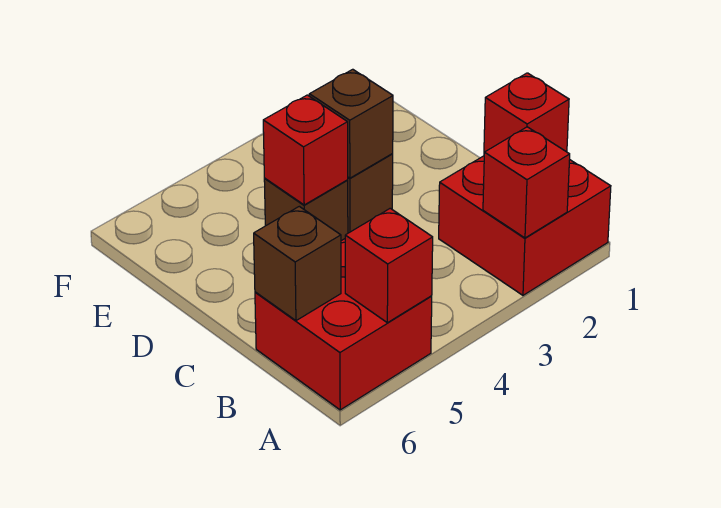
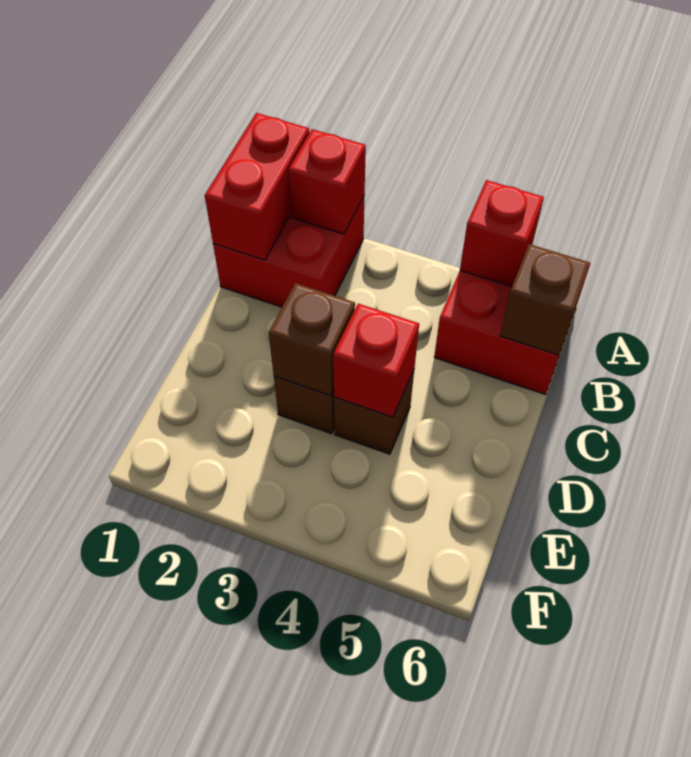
red 1x1 brick [484,73,569,152] -> red 1x2 brick [205,113,309,260]

